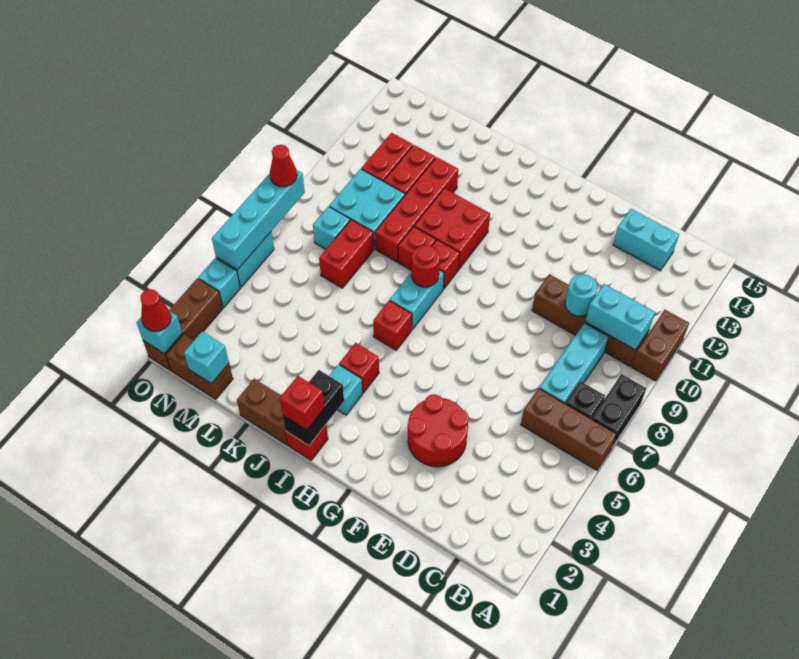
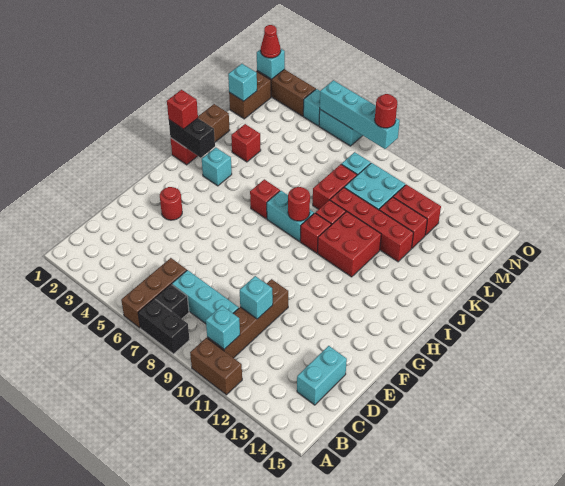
cyan 1x2 brick [585,284,655,350] -> cyan 1x1 brick [206,306,240,349]
cyan 1x1 round brick [565,274,597,316] -> cyan 1x1 brick [240,276,273,319]
red 2x2 round brick [408,394,469,467] -> red 1x1 round brick [160,187,182,220]
red 1x1 brick [339,343,379,393] -> red 1x1 brick moved to [231,124,261,162]
red 1x2 brick [319,220,374,288] -> red 1x2 brick turned to [313,164,357,209]
red 1x1 cone [270,145,297,187] -> red 1x1 round brick [375,94,397,128]

